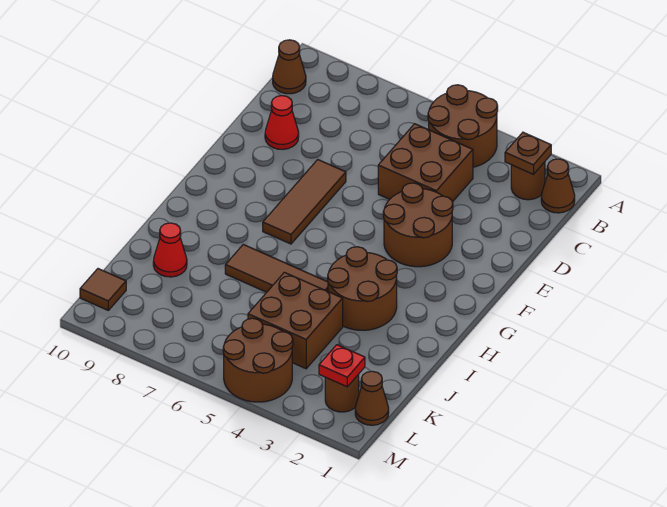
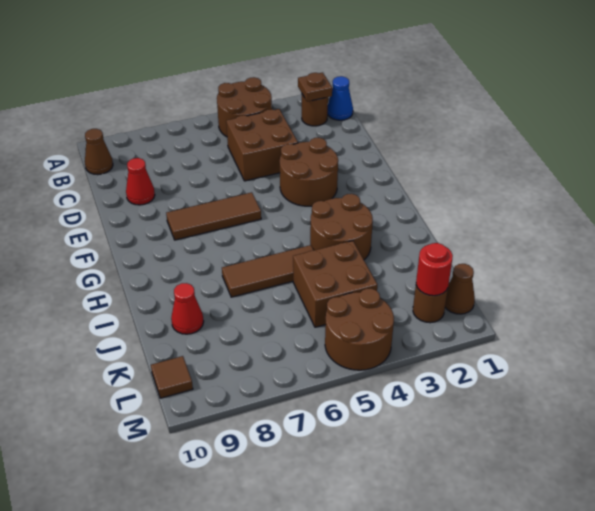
brown 1x1 cone [541,159,575,213] -> blue 1x1 cone [328,76,353,120]
brown 1x3 tile [263,160,346,244] -> brown 1x3 tile turned to [166,192,261,240]
red 1x1 plate [319,345,365,387] -> red 1x1 round brick [416,243,453,296]

